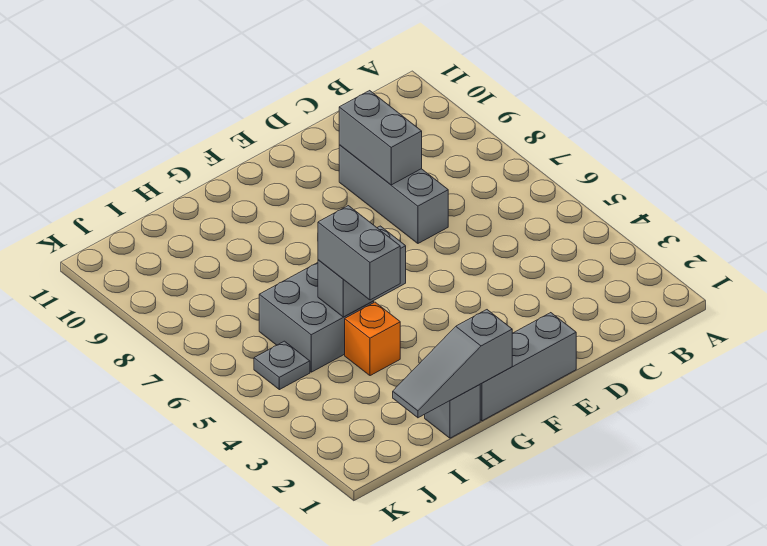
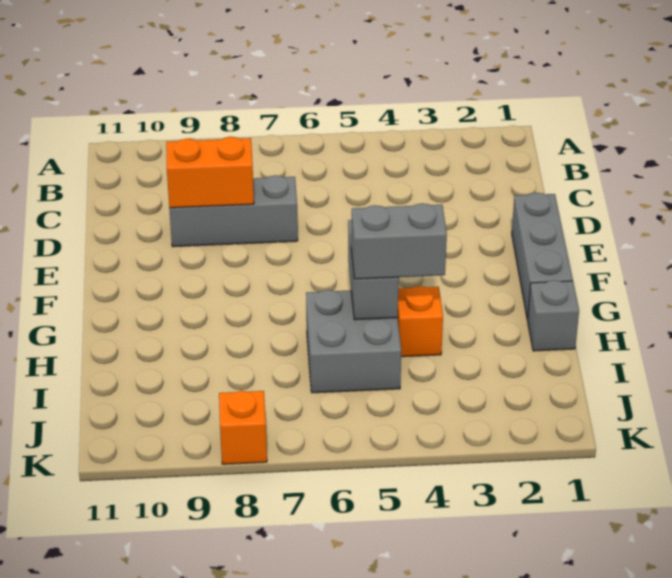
grey 1x2 brick [339,91,422,185] -> orange 1x2 brick [166,137,254,208]
grey 1x3 slope [393,310,512,418] -> none
grey 1x1 plate [254,341,310,390] -> none
none -> orange 1x1 brick [219,391,267,464]

